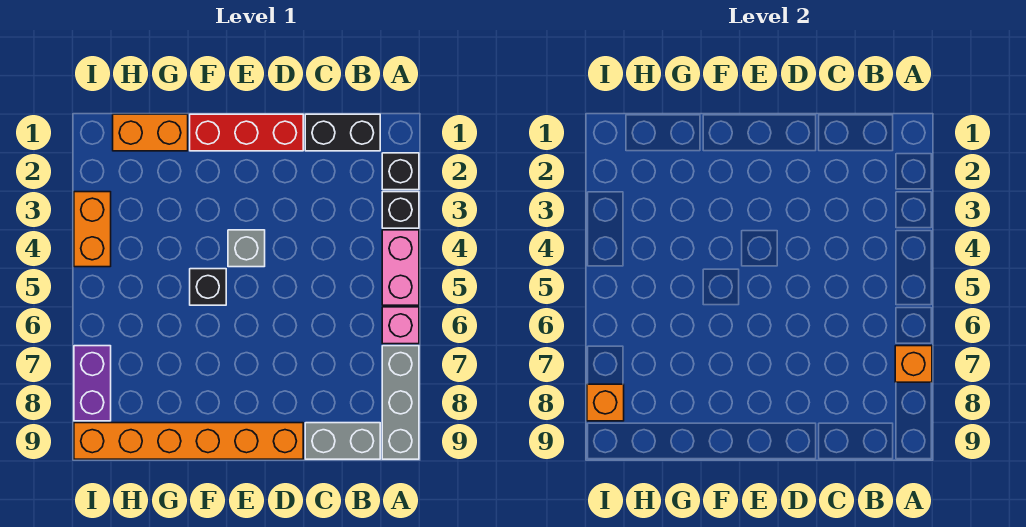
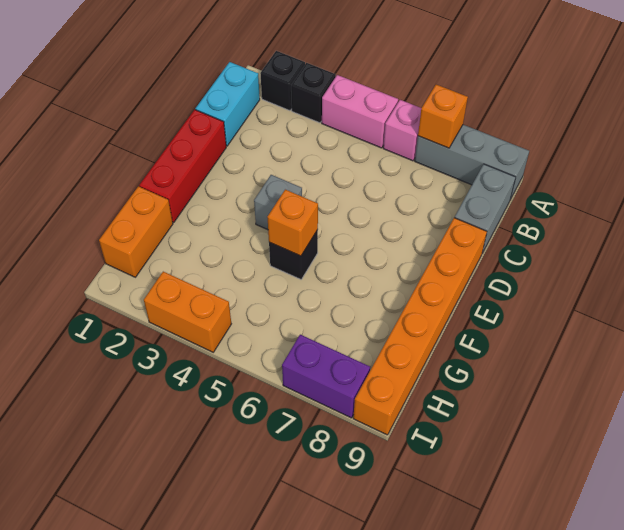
black 1x2 brick [305,114,380,151] -> cyan 1x2 brick [195,62,260,146]
orange 1x1 brick [587,384,624,421] -> orange 1x1 brick moved to [267,190,318,256]

